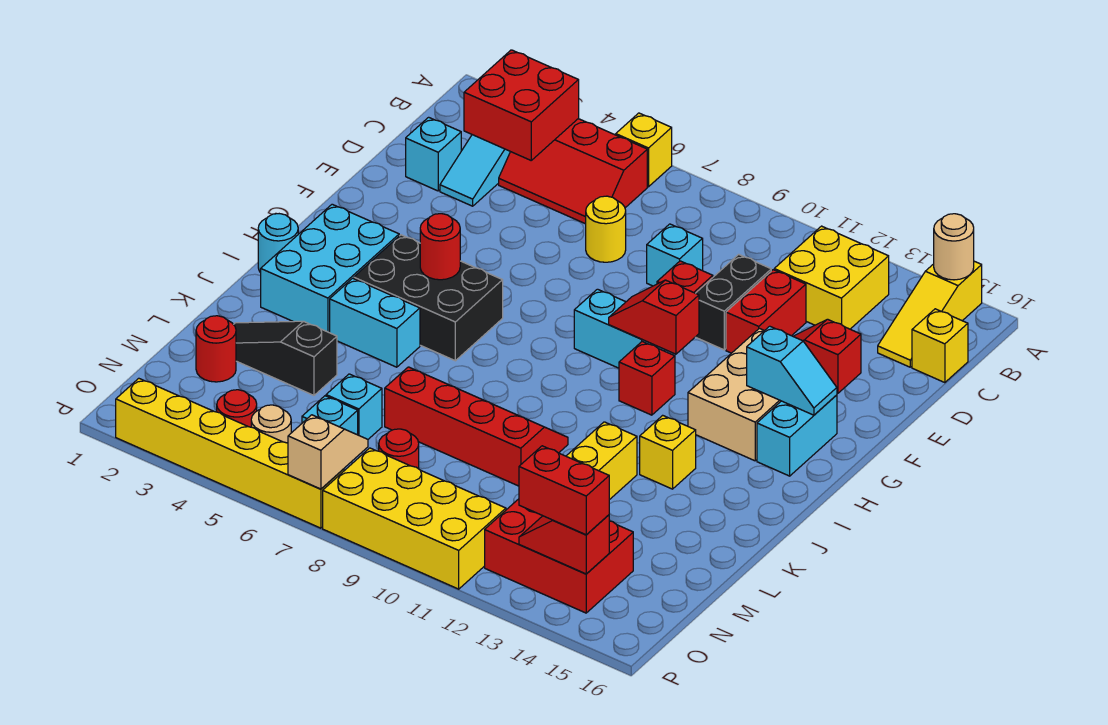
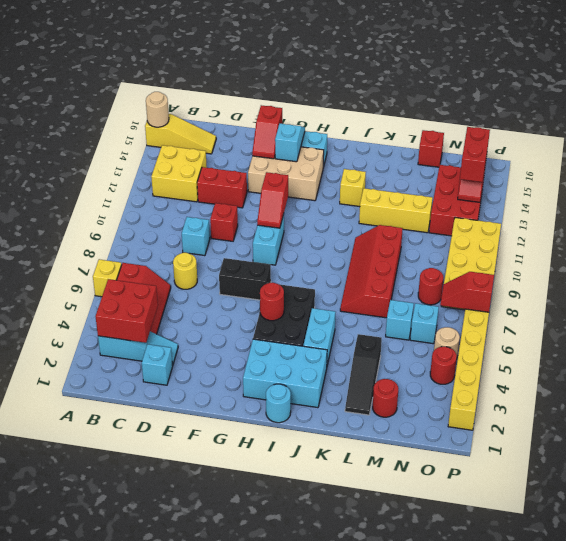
yellow 1x1 brick [912,309,968,383] -> none
black 1x2 brick [696,254,771,350] -> black 1x2 brick moved to [219,258,271,300]
red 1x1 brick [619,342,675,415] -> red 1x1 brick moved to [418,130,444,167]
tan 1x2 slope [288,415,368,489] -> red 1x2 slope [440,272,494,312]

